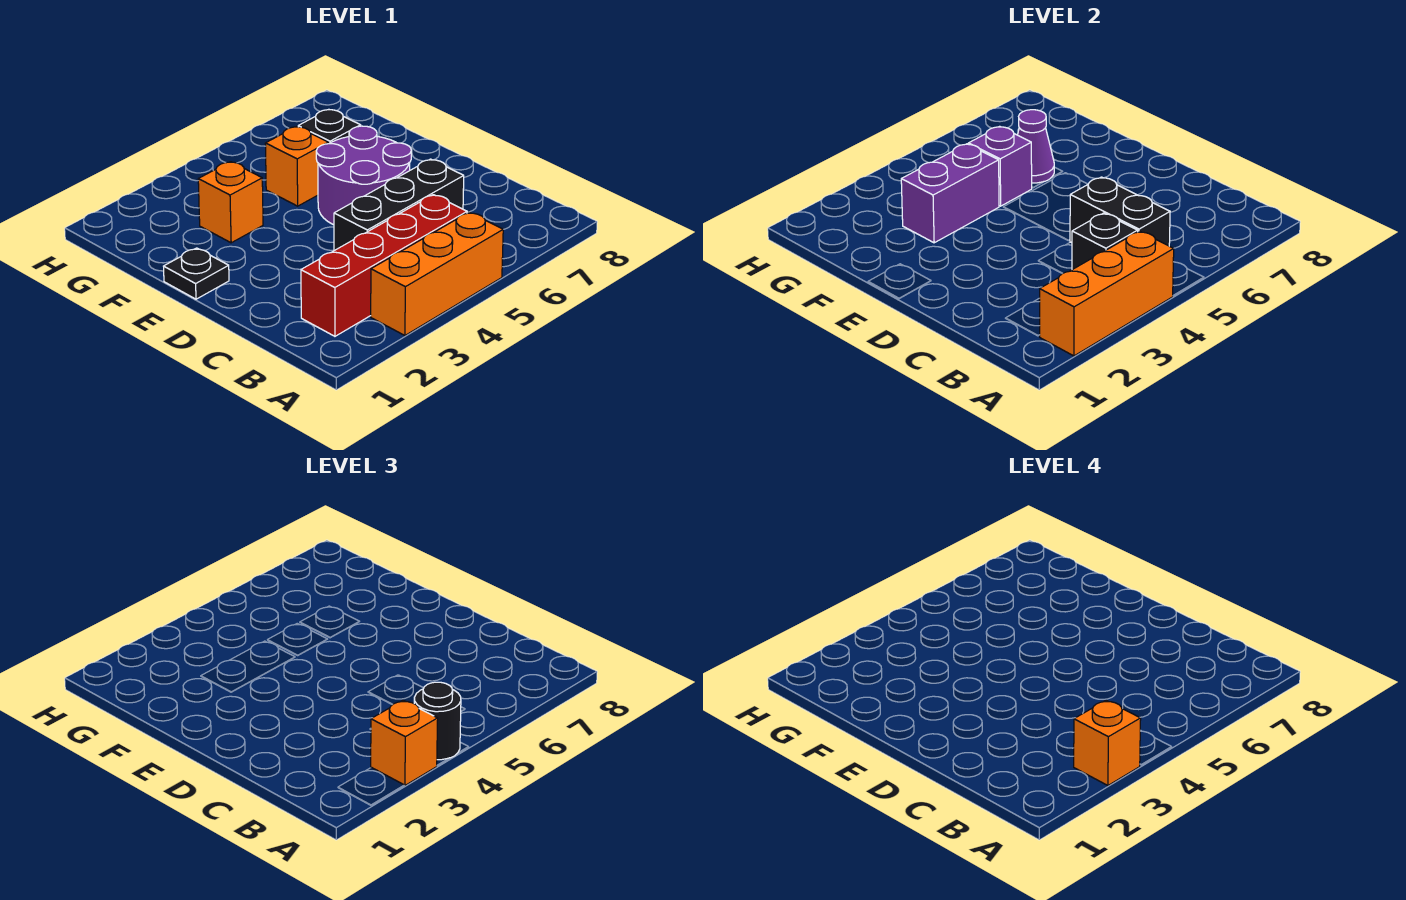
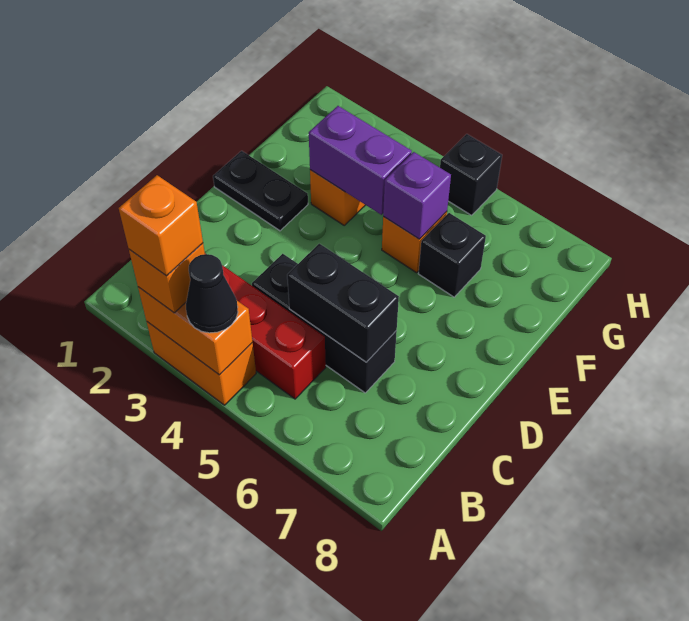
orange 1x3 brick [1040,231,1174,356] -> orange 1x2 brick [138,287,252,375]
orange 1x3 brick [371,212,503,335] -> orange 1x2 brick [147,322,256,405]
black 1x1 round brick [414,682,461,760] -> black 1x1 cone [186,254,238,333]
black 1x1 brick [1072,213,1138,270] -> black 1x1 brick moved to [440,134,502,215]
black 1x2 brick [1070,177,1170,246] -> black 1x2 brick turned to [287,244,399,362]
purple 2x2 round brick [316,126,411,225] -> none
black 1x1 plate [164,248,229,299] -> black 1x2 plate [213,151,308,231]
purple 1x1 cone [1018,110,1054,183] -> none

